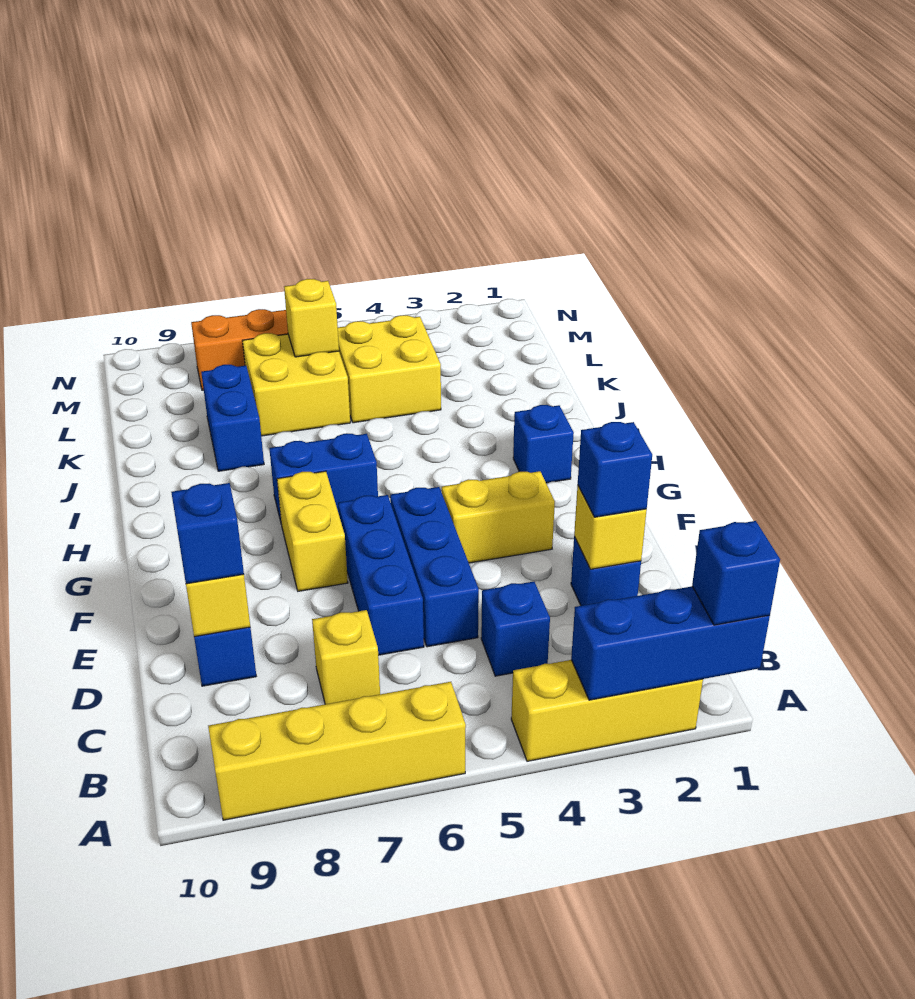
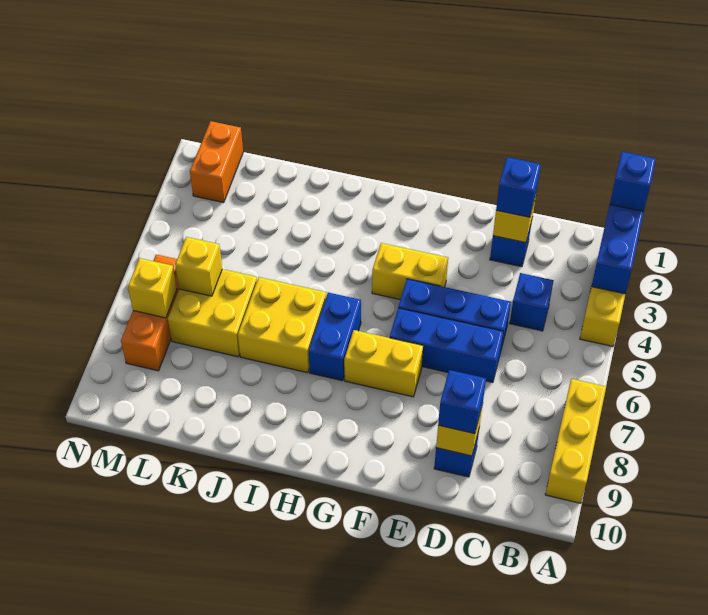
yellow 1x4 brick [208,682,466,820] -> yellow 1x3 brick [545,379,606,503]
yellow 1x1 brick [312,610,380,704] -> yellow 1x1 brick moved to [128,258,177,318]
yellow 1x2 brick [442,471,555,563] -> yellow 1x2 brick turned to [372,243,448,300]
blue 1x1 brick [513,405,574,483] -> none
blue 1x2 brick [201,365,264,471] -> none
yellow 2x2 brick [338,315,441,423] -> yellow 2x2 brick moved to [238,277,326,373]
none -> orange 1x2 brick [190,121,243,202]

